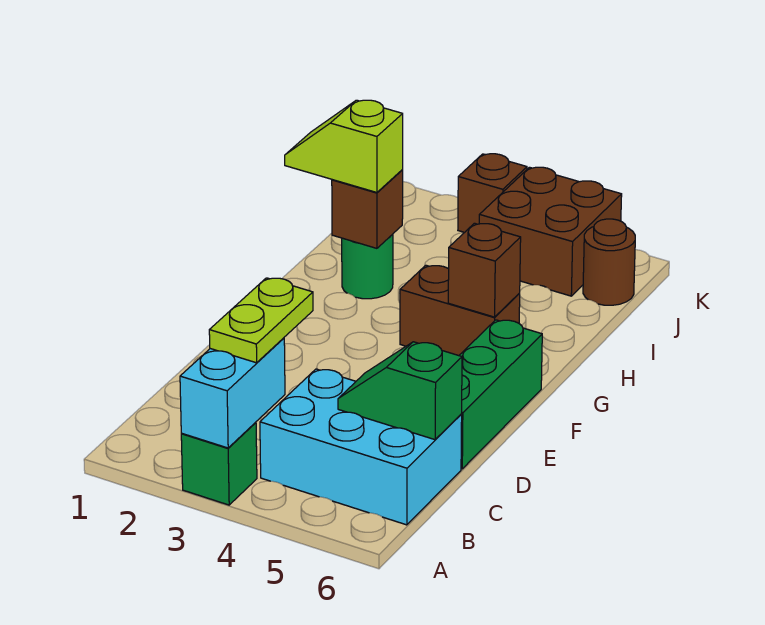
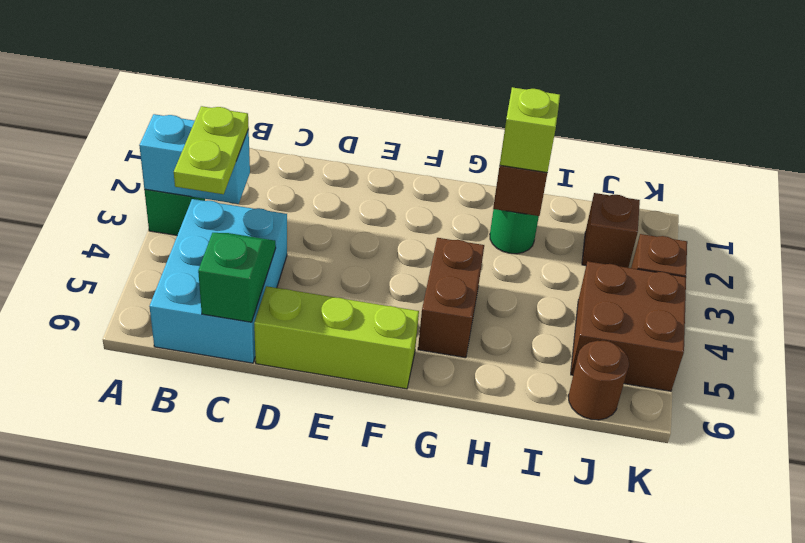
lime 1x2 plate [209,278,313,363] -> lime 1x2 plate turned to [174,106,249,194]
green 1x3 brick [459,320,542,469] -> lime 1x3 brick [254,286,419,389]
brown 1x1 brick [448,223,521,317] -> brown 1x1 brick moved to [582,193,640,268]

